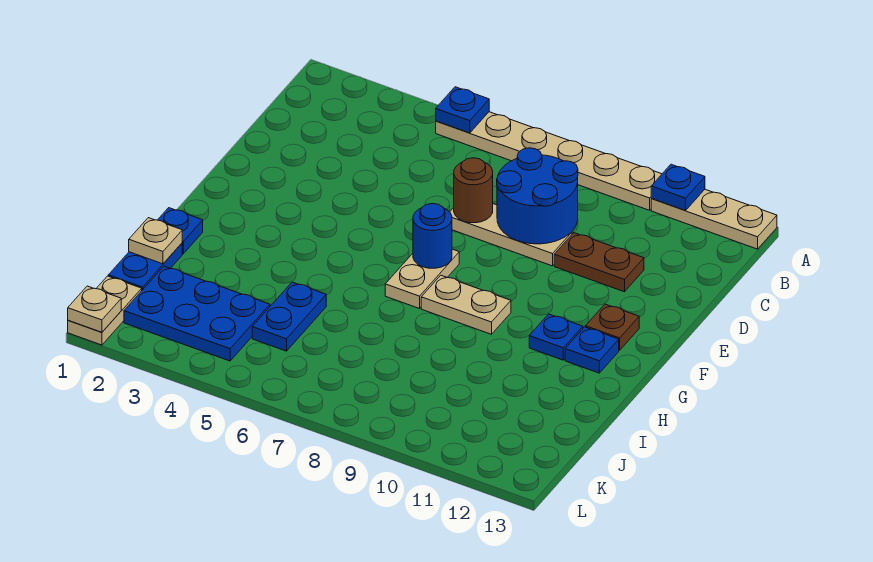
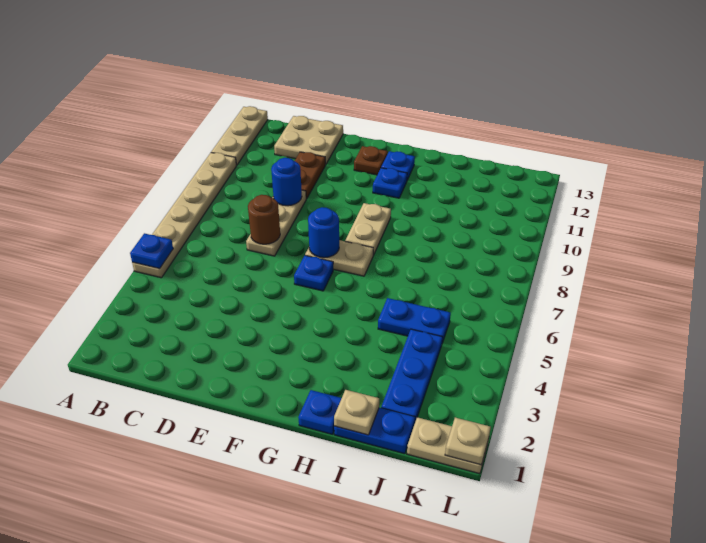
blue 1x1 plate [651,164,705,210] -> blue 1x1 plate moved to [294,255,333,291]
blue 2x2 round brick [497,148,578,244] -> blue 1x1 round brick [271,158,302,206]
none -> tan 2x2 plate [274,116,343,165]
blue 2x3 plate [124,266,270,361] -> blue 1x3 plate [381,329,442,421]

